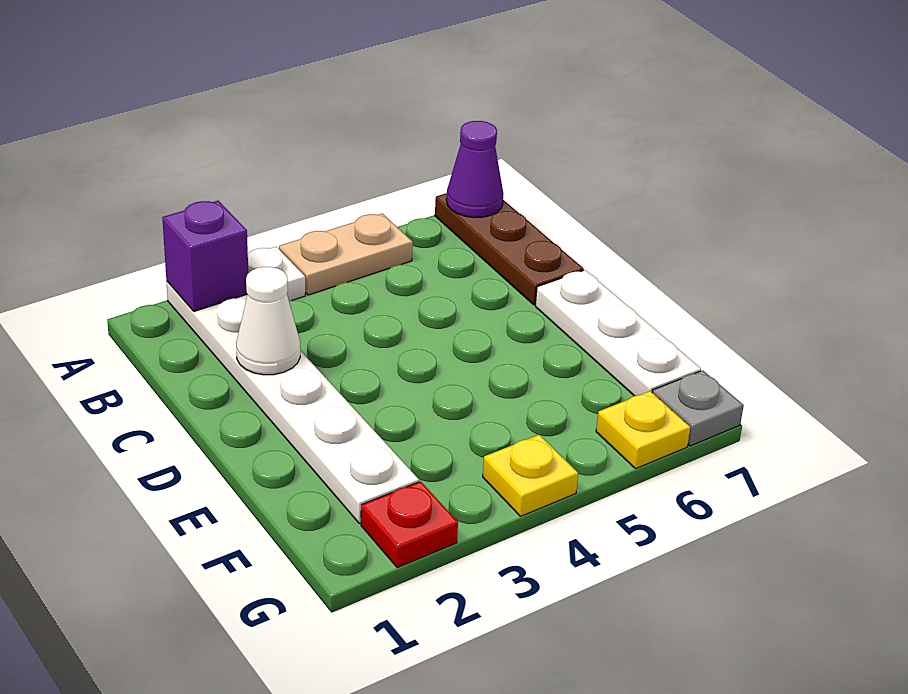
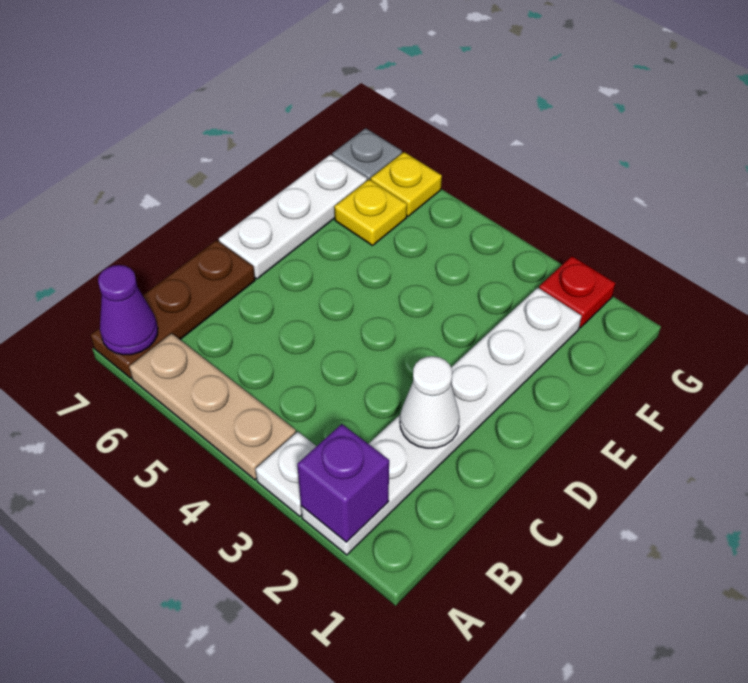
tan 1x2 plate [279,213,413,295] -> tan 1x3 plate [129,333,296,480]
yellow 1x1 plate [483,435,578,516] -> yellow 1x1 plate moved to [334,179,407,246]

